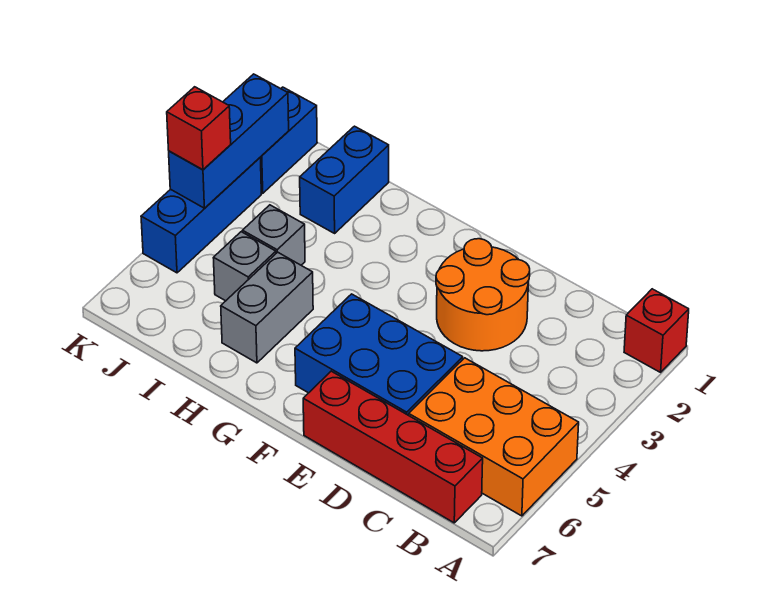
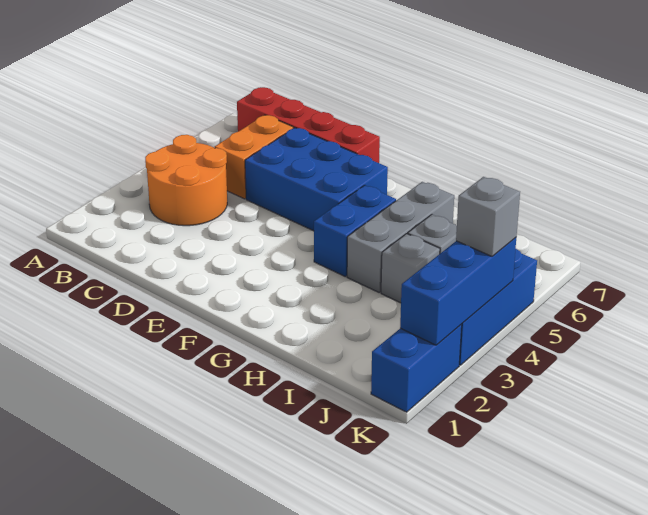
red 1x1 brick [624,289,689,372] -> none
orange 2x3 brick [409,358,579,516] -> orange 1x2 brick [215,115,293,199]
orange 2x2 round brick [436,239,530,351] -> orange 2x2 round brick moved to [145,135,227,226]
grey 1x2 brick [221,252,313,363] -> grey 1x3 brick [347,182,454,292]
blue 1x2 brick [300,126,389,233] -> blue 1x2 brick moved to [314,185,396,277]
red 1x1 brick [167,87,231,170] -> grey 1x1 brick [456,177,520,256]

